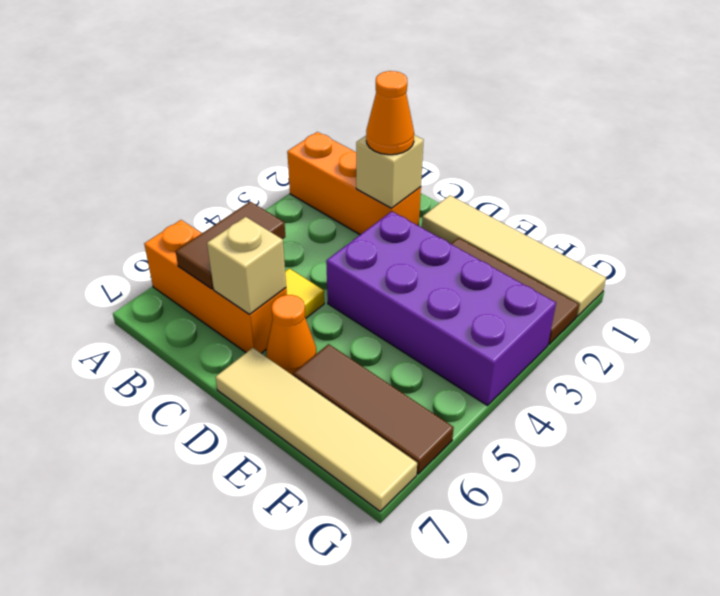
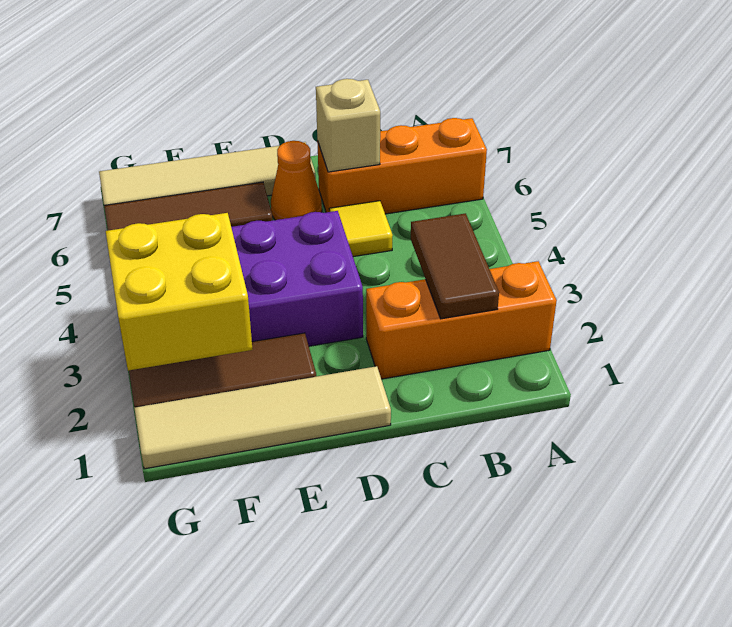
brown 1x2 tile [176,202,285,289] -> brown 1x2 tile moved to [411,213,499,319]
tan 1x1 brick [356,135,424,208] -> none
orange 1x1 cone [366,71,414,155] -> none
none -> yellow 2x2 brick [106,213,253,371]

